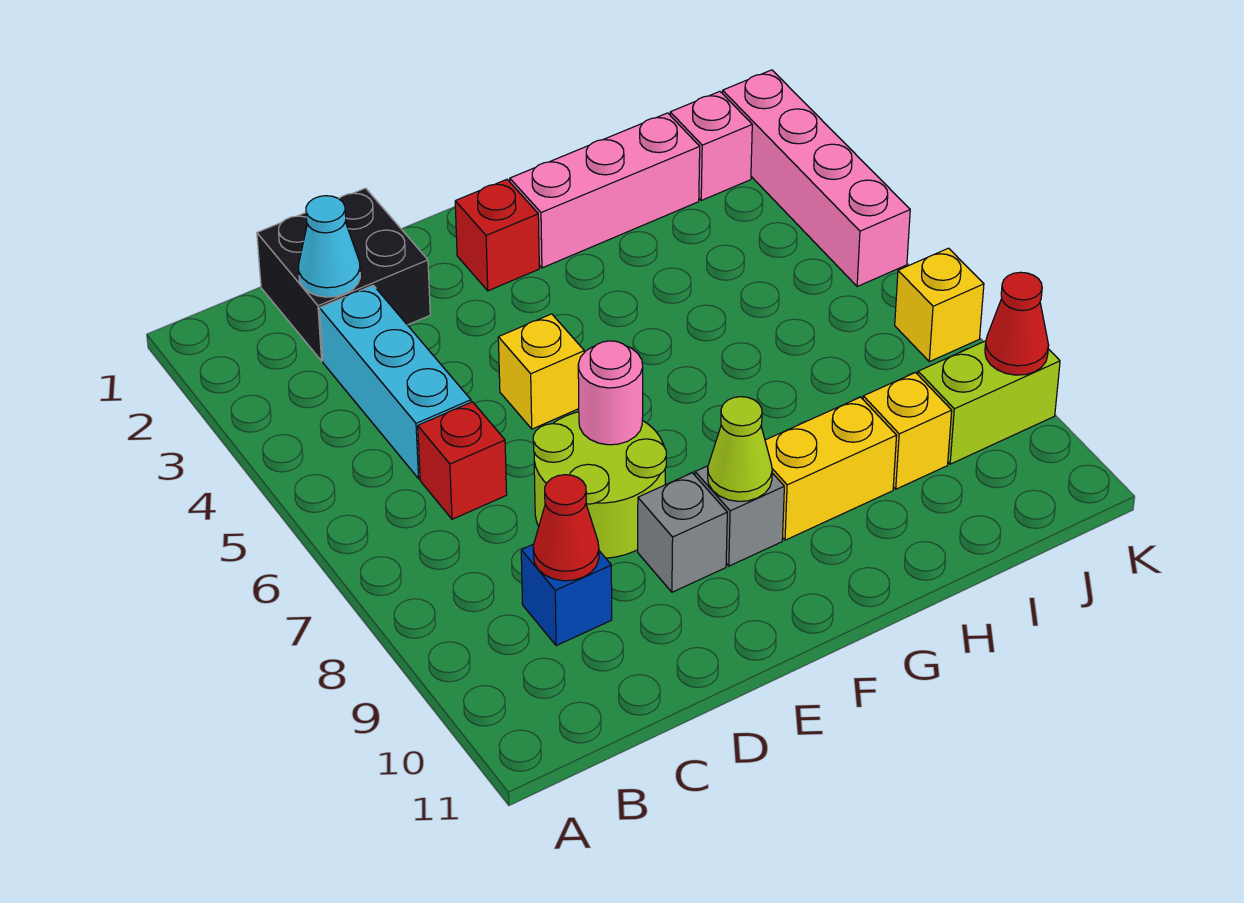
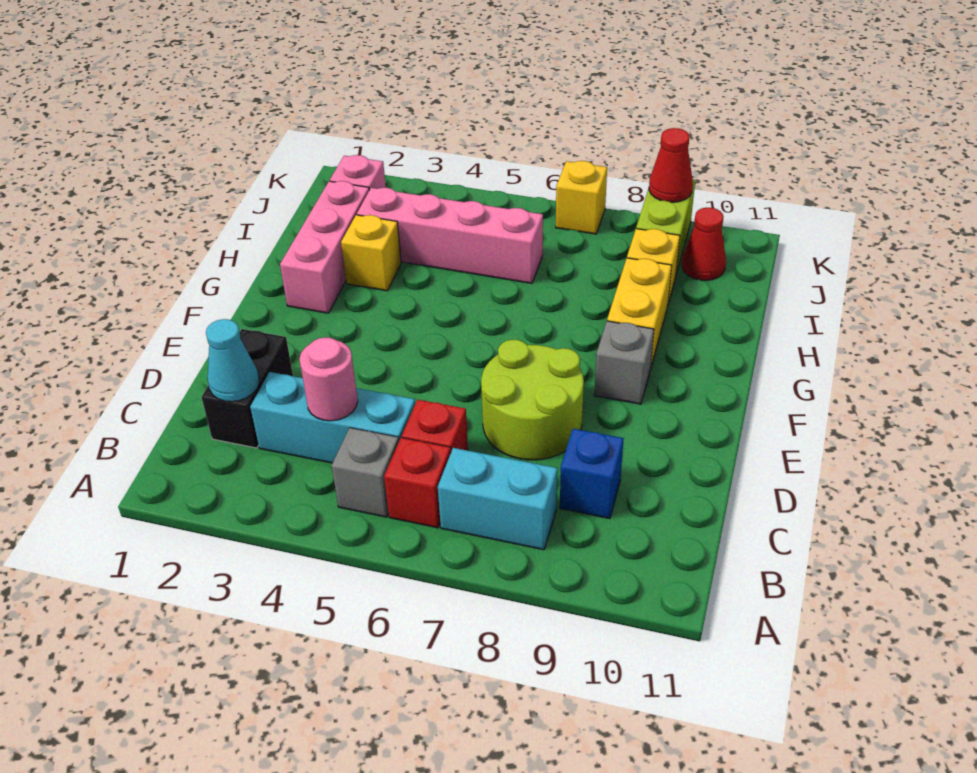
none -> cyan 1x2 brick [438,448,557,550]
black 2x2 brick [257,188,430,361] -> black 1x2 brick [201,329,293,448]
red 1x1 cone [533,475,599,581] -> red 1x1 cone moved to [682,208,726,280]
yellow 1x1 brick [498,314,584,429] -> yellow 1x1 brick moved to [341,215,401,291]
pink 1x1 round brick [578,341,643,445] -> pink 1x1 round brick moved to [299,337,358,421]
grey 1x1 brick [638,473,727,592] -> grey 1x1 brick moved to [332,428,399,517]
red 1x1 brick [455,179,539,291] -> red 1x1 brick moved to [384,438,451,528]
lime 1x1 cone [708,397,772,501] -> none
pink 1x4 brick [723,70,910,287] -> pink 1x4 brick moved to [357,188,543,283]

